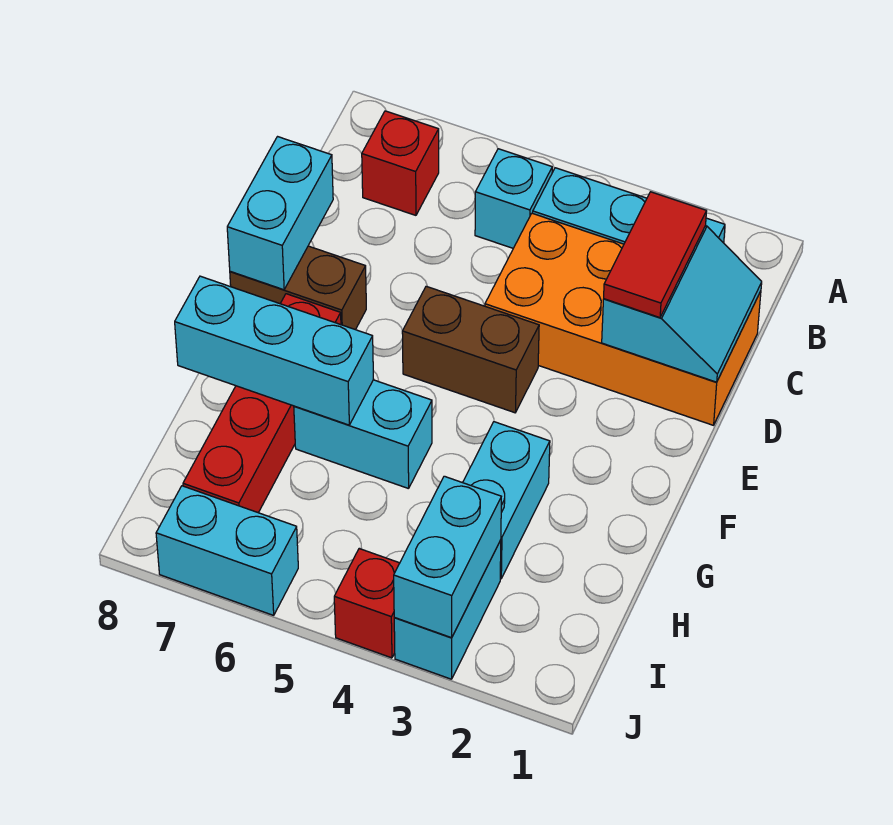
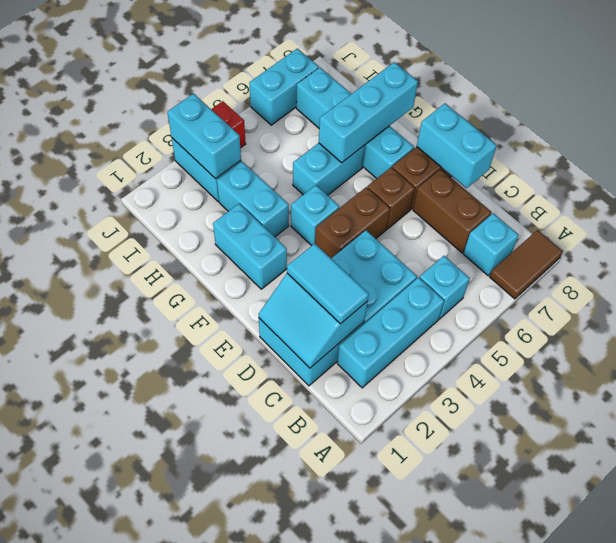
none -> brown 1x2 tile [490,230,563,299]
red 1x1 brick [362,111,439,215] -> cyan 1x1 brick [463,213,519,275]
orange 2x4 brick [485,213,761,425] -> cyan 2x4 brick [259,230,417,386]
red 1x2 tile [604,192,707,318] -> cyan 1x2 tile [287,244,369,324]
none -> brown 1x2 brick [413,169,492,253]
none -> brown 1x1 brick [367,167,415,229]
none -> cyan 1x2 brick [213,204,287,289]
none -> cyan 1x1 brick [291,185,339,246]
red 1x4 brick [183,294,341,513] -> cyan 1x4 brick [296,68,414,179]

